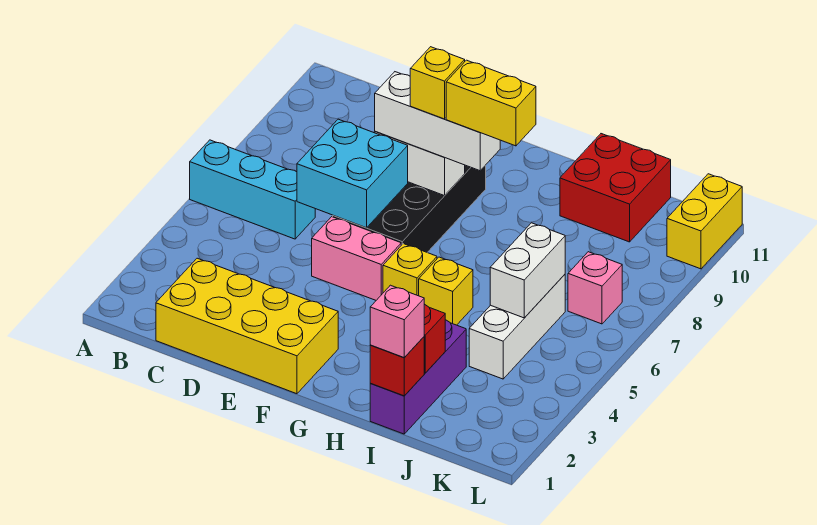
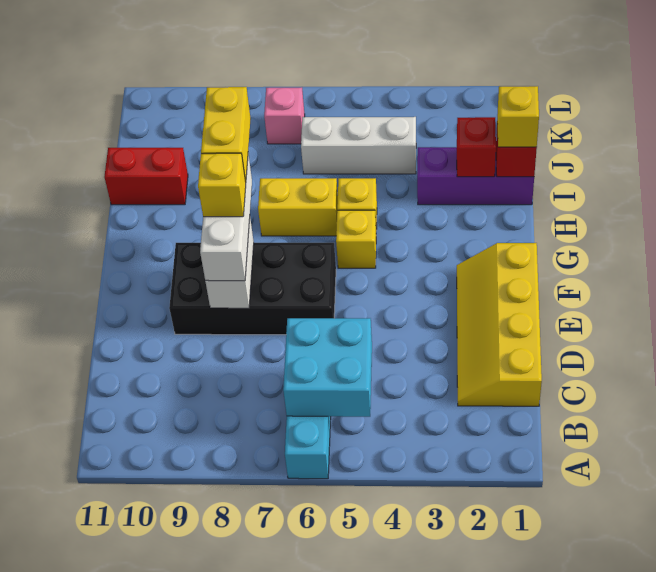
yellow 2x4 brick [156,258,338,394] -> yellow 2x4 slope [457,243,542,406]
cyan 2x2 brick [297,119,408,228] -> cyan 2x2 brick moved to [283,318,372,417]
pink 1x2 brick [312,217,401,300] -> none
pink 1x1 brick [370,285,424,358] -> yellow 1x1 brick [497,86,539,147]
red 2x2 brick [560,134,671,242] -> red 1x2 brick [104,148,188,205]
white 1x2 brick [490,223,565,318] -> none
yellow 1x2 brick [667,174,742,269] -> yellow 1x2 brick moved to [258,178,338,236]

